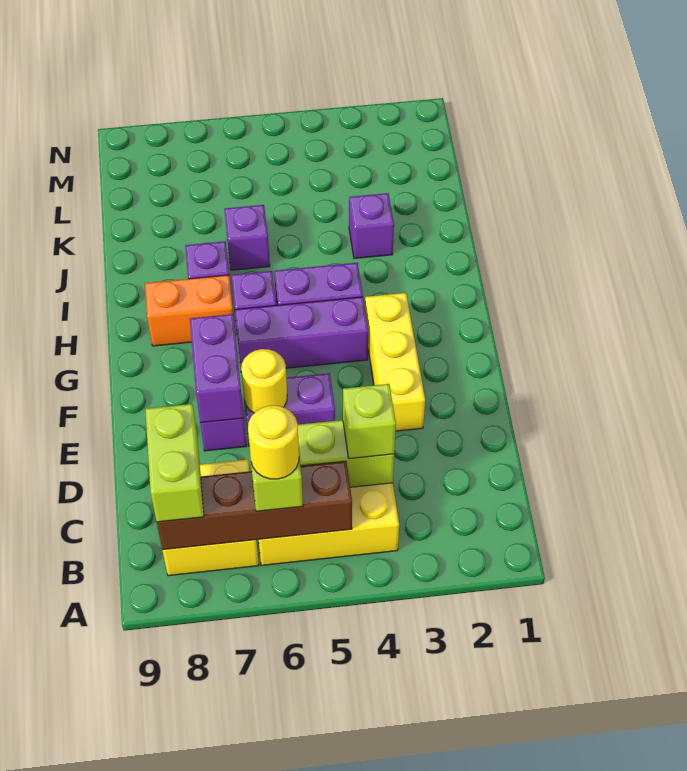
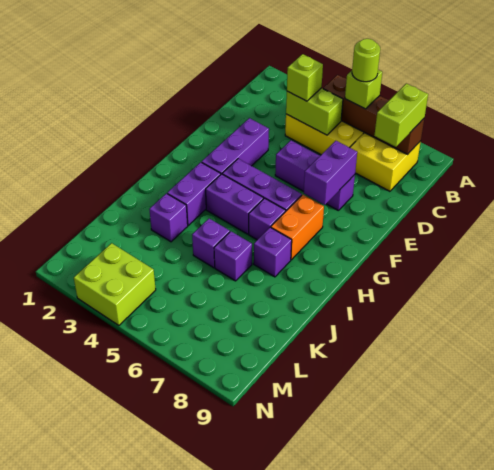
yellow 1x1 round brick [248,406,299,479] -> lime 1x1 round brick [352,39,380,82]
yellow 1x3 brick [365,293,425,431] -> purple 1x3 brick [202,118,269,174]
yellow 1x1 round brick [241,349,287,413] -> none
none -> purple 1x2 brick [167,162,221,225]
orange 1x2 brick [145,275,233,346] -> orange 1x2 brick turned to [271,195,324,260]
none -> purple 1x1 brick [192,219,230,268]
none -> lime 2x2 brick [74,243,156,325]

